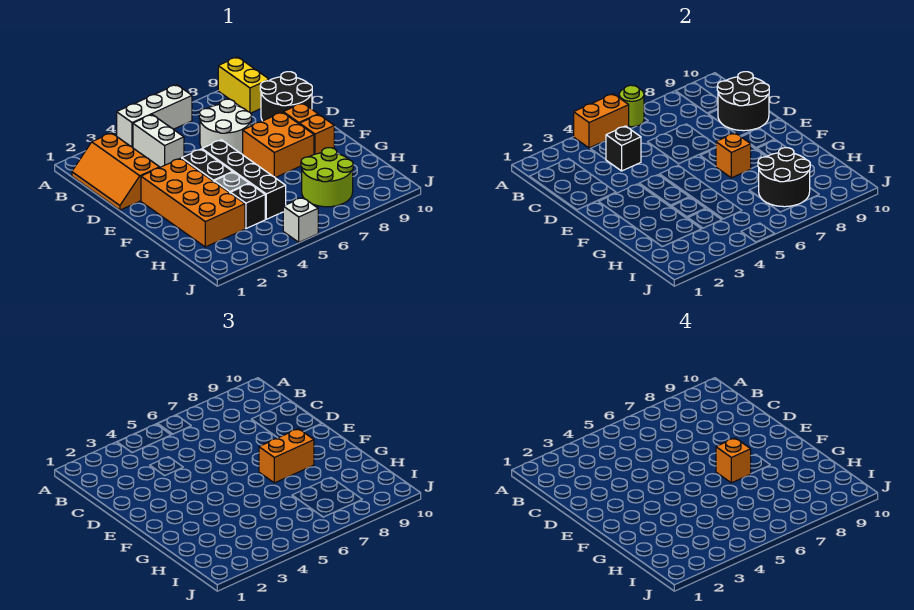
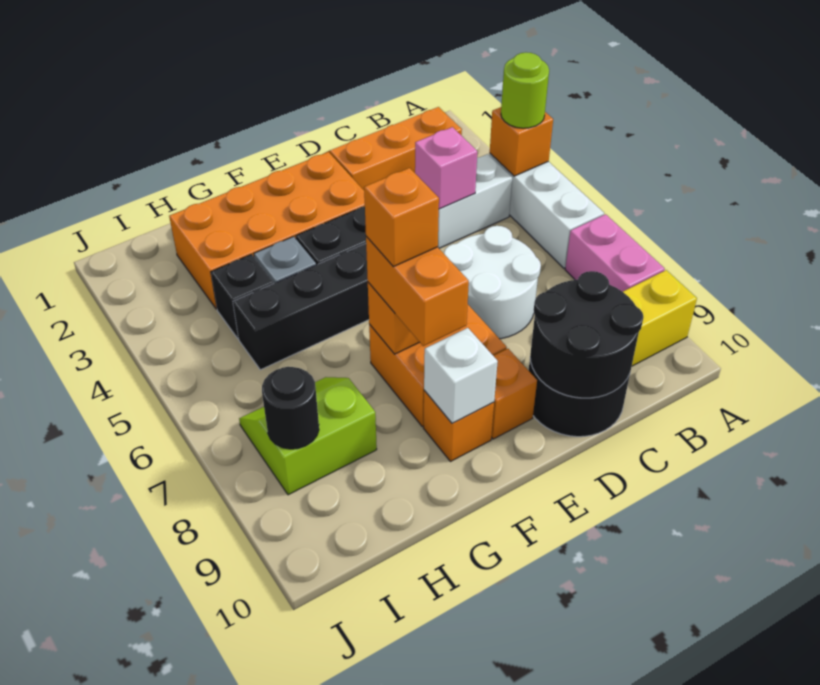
orange 1x2 brick [574,94,629,148] -> orange 1x1 brick [490,107,553,176]
lime 1x1 round brick [619,85,644,127] -> lime 1x1 round brick moved to [501,52,549,128]
none -> pink 1x2 brick [565,214,665,292]
black 1x1 brick [606,126,641,171] -> pink 1x1 brick [415,127,477,209]
lime 2x2 round brick [301,148,353,207] -> lime 2x2 slope [239,377,377,495]
black 2x2 round brick [758,148,810,207] -> black 1x1 round brick [262,367,319,449]
white 1x1 brick [283,197,318,242] -> white 1x1 brick moved to [424,328,498,423]

